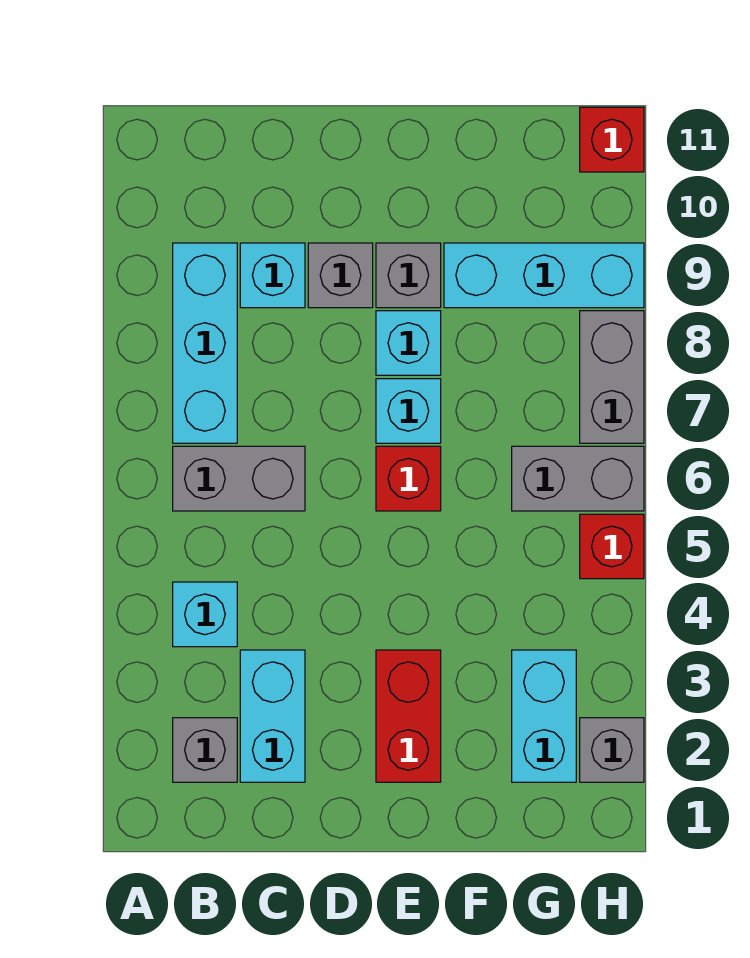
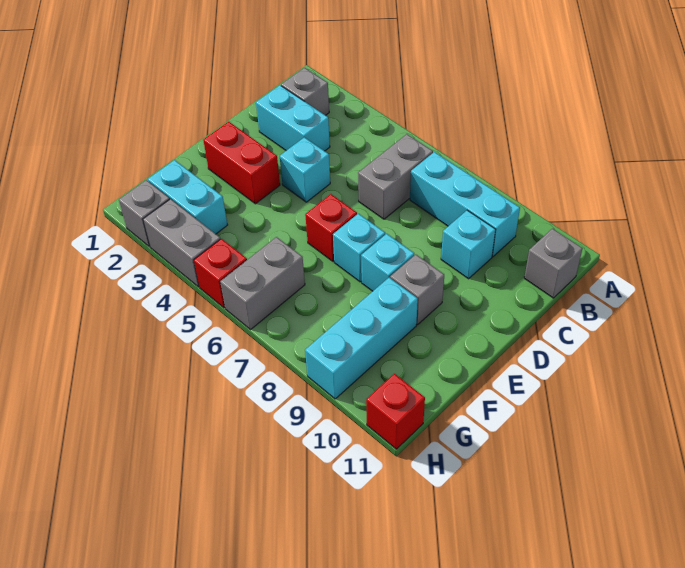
cyan 1x1 brick [173,582,237,647] -> cyan 1x1 brick moved to [280,137,330,202]
grey 1x1 brick [308,243,373,308] -> grey 1x1 brick moved to [524,229,582,298]
grey 1x2 brick [580,311,644,443] -> grey 1x2 brick moved to [143,199,220,287]

